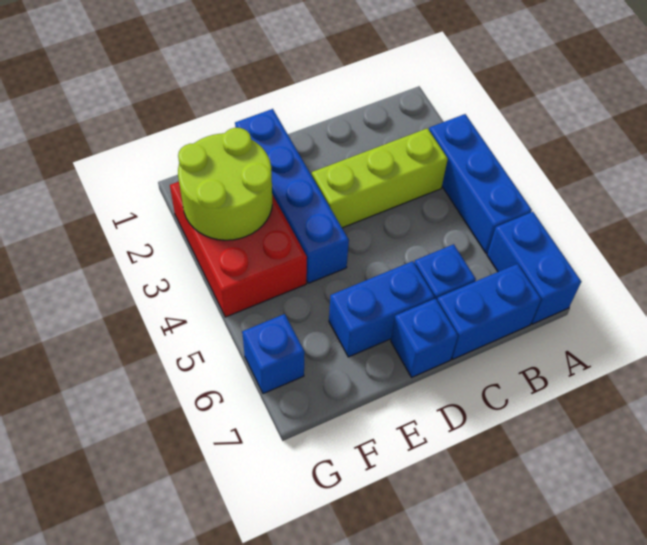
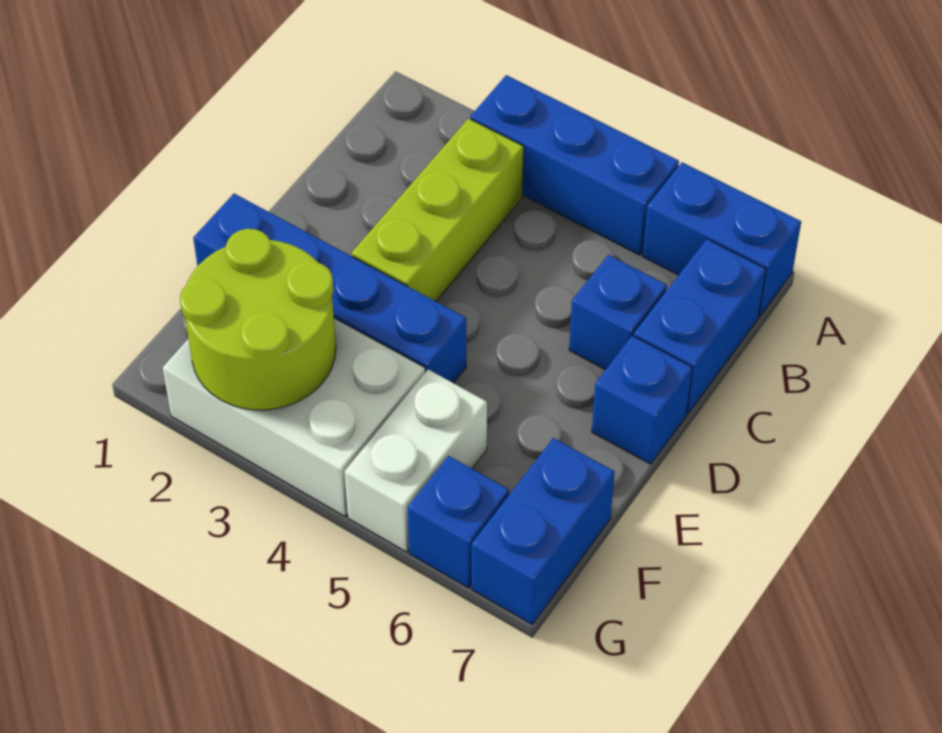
blue 1x2 brick [329,261,434,357] -> blue 1x2 brick moved to [472,438,615,624]
red 2x3 brick [170,182,307,317] -> white 2x3 brick [163,318,425,517]
none -> white 1x2 brick [345,370,487,552]

